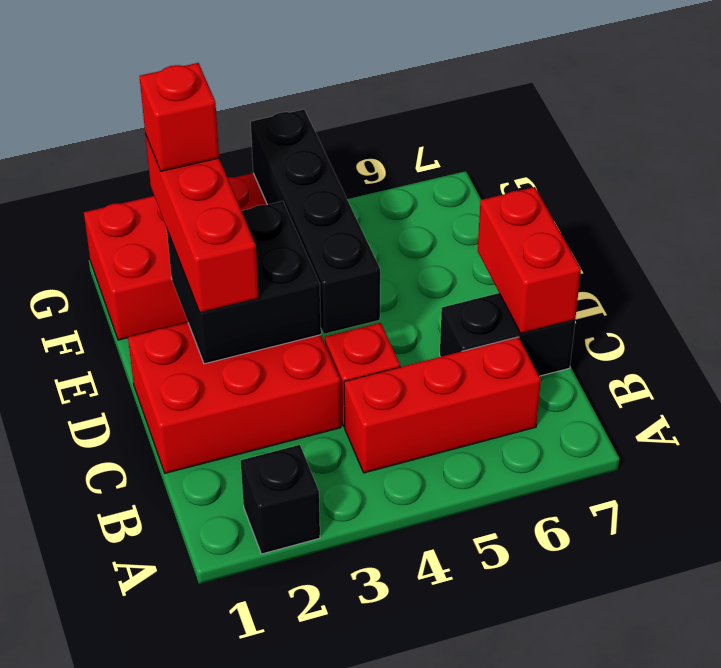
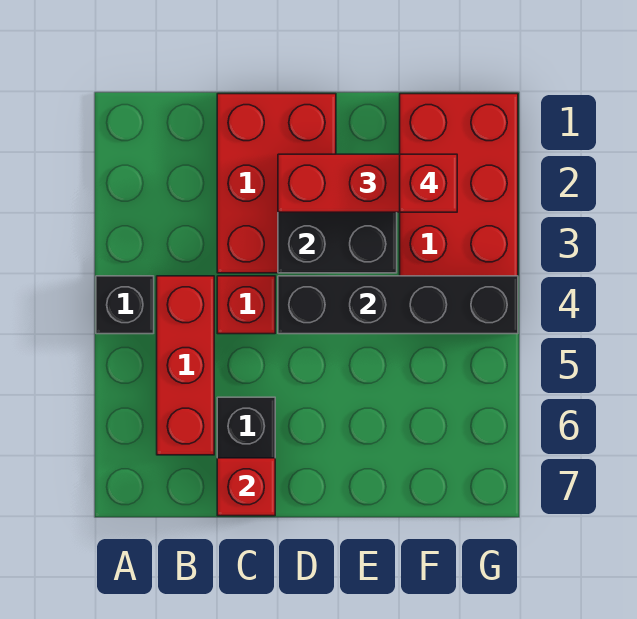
black 1x1 brick [241,445,320,554] -> black 1x1 brick moved to [96,276,154,334]
red 1x2 brick [478,187,581,333] -> red 1x1 brick [217,458,275,516]

